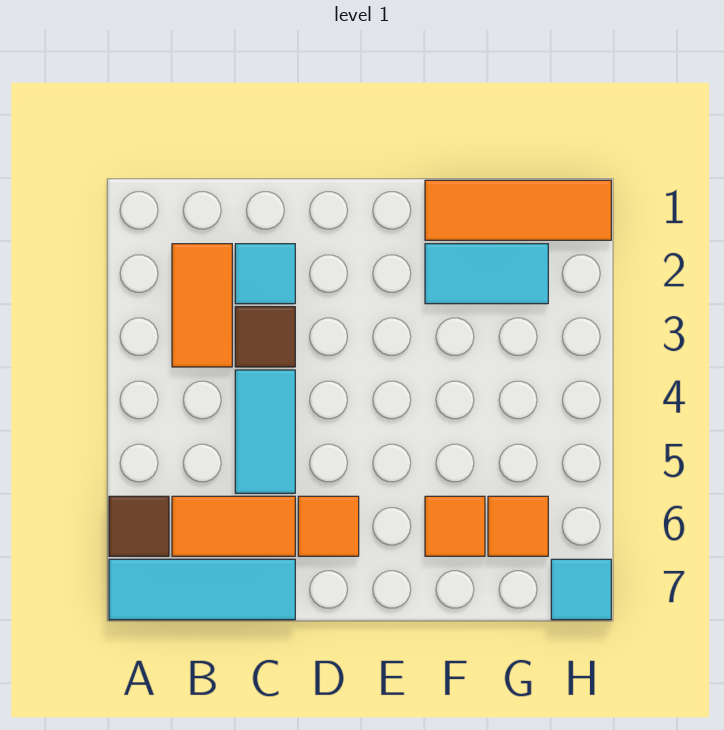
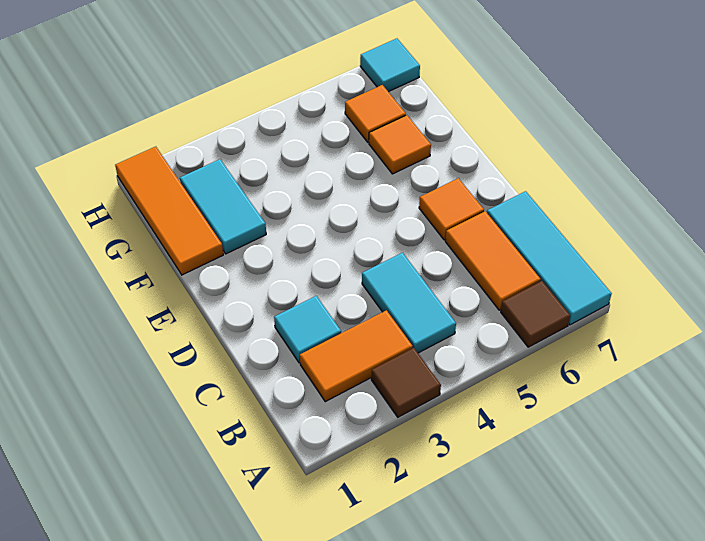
brown 1x1 tile [235,307,295,367] -> brown 1x1 tile moved to [371,348,441,417]
cyan 1x2 tile [235,370,295,493] -> cyan 1x2 tile turned to [362,253,456,353]

